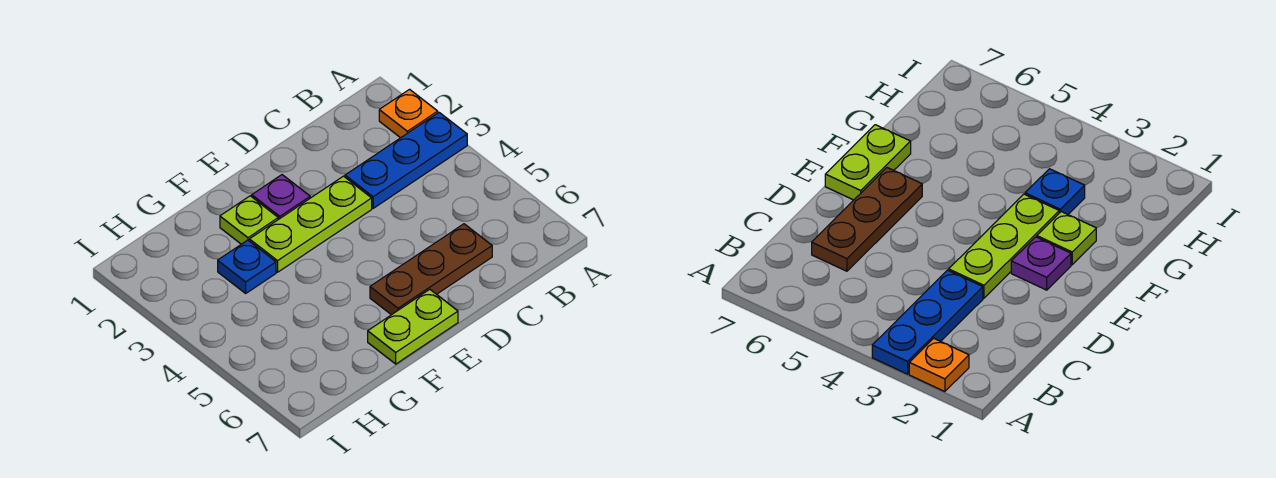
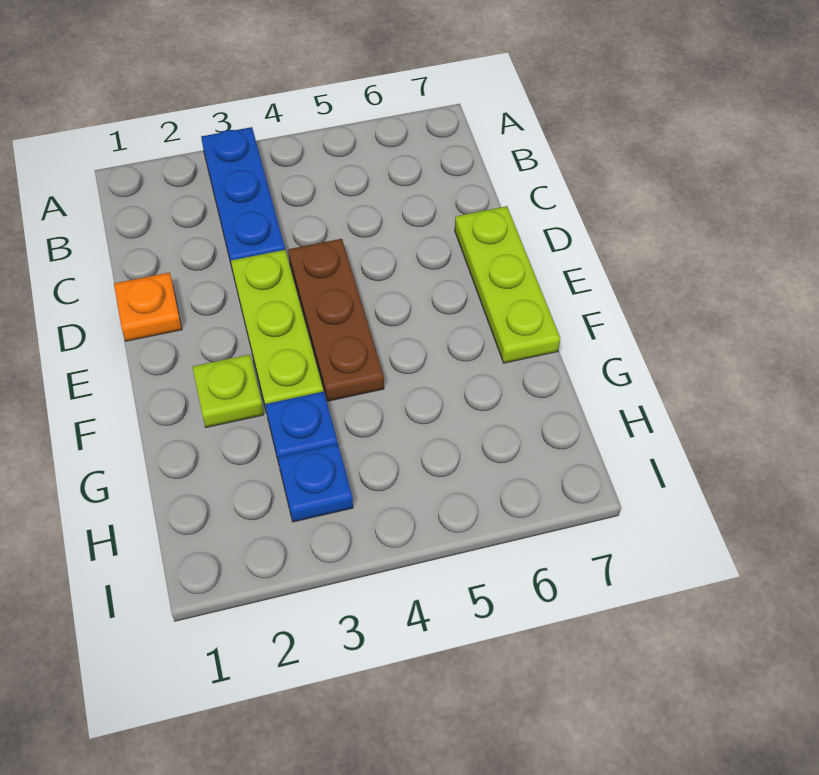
orange 1x1 plate [379,89,438,138] -> orange 1x1 plate moved to [114,272,182,341]
brown 1x3 plate [370,224,492,315] -> brown 1x3 plate moved to [288,239,384,401]
purple 1x1 plate [252,175,310,219] -> none
lime 1x2 plate [368,289,458,364] -> lime 1x3 plate [455,206,560,363]
none -> blue 1x1 plate [278,444,353,522]

